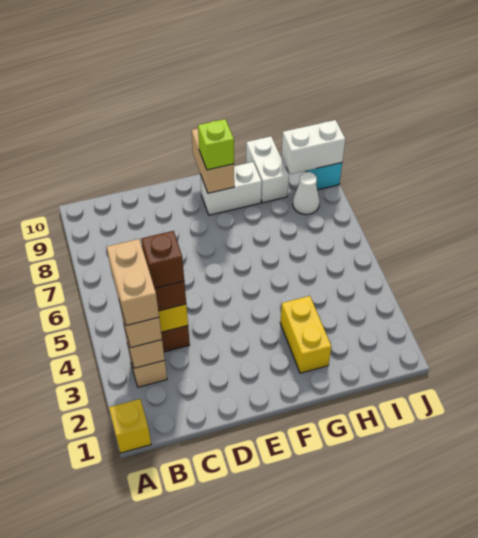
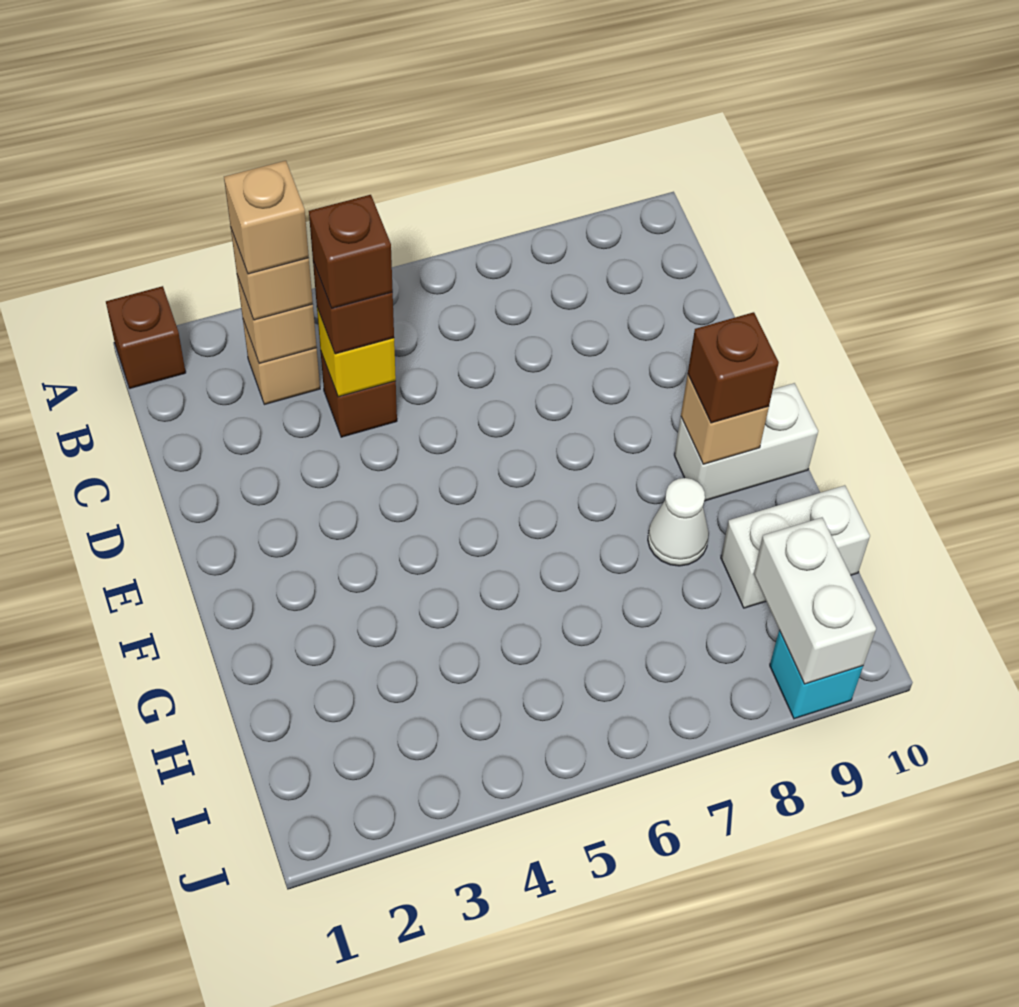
yellow 1x1 brick [109,399,151,453] -> brown 1x1 brick [106,286,186,388]
tan 1x2 brick [107,239,159,326] -> tan 1x1 brick [224,161,309,274]
white 1x2 brick [200,162,262,215] -> white 1x2 brick turned to [674,383,818,501]
tan 1x2 brick [192,129,234,193] -> tan 1x1 brick [681,374,769,464]
lime 1x1 brick [198,119,234,170] -> brown 1x1 brick [688,312,779,423]
yellow 1x2 brick [280,296,331,373] -> none
white 1x1 cone [293,172,320,215] -> white 1x1 cone moved to [648,478,709,566]

